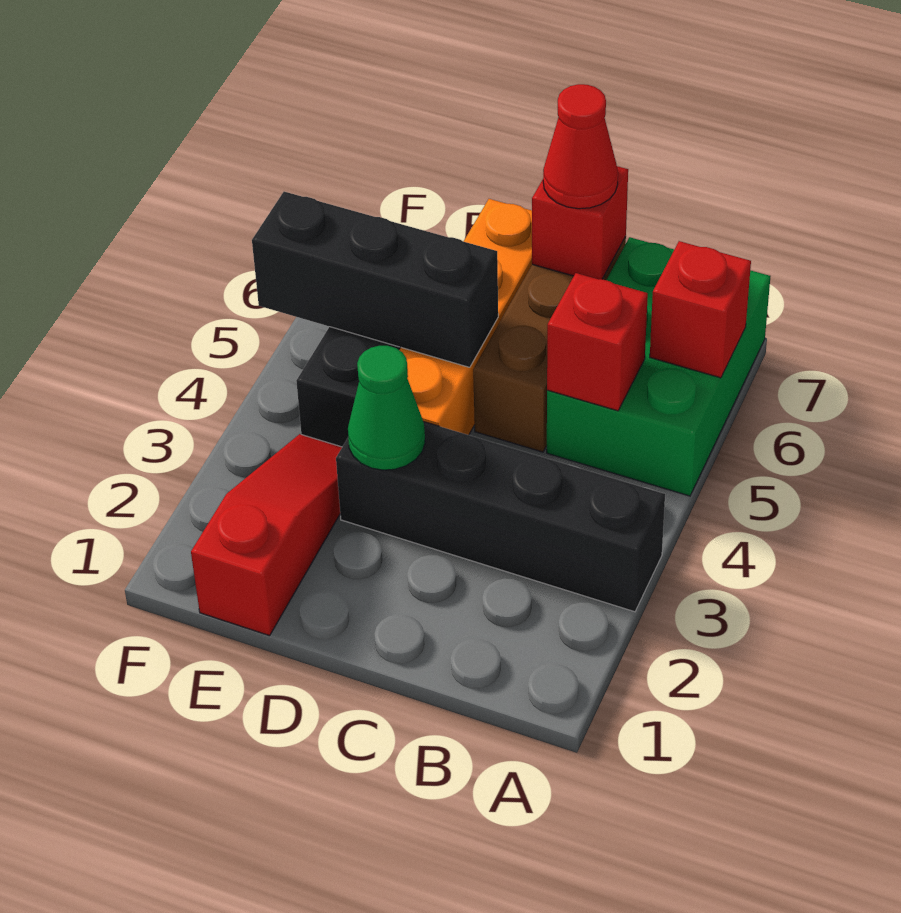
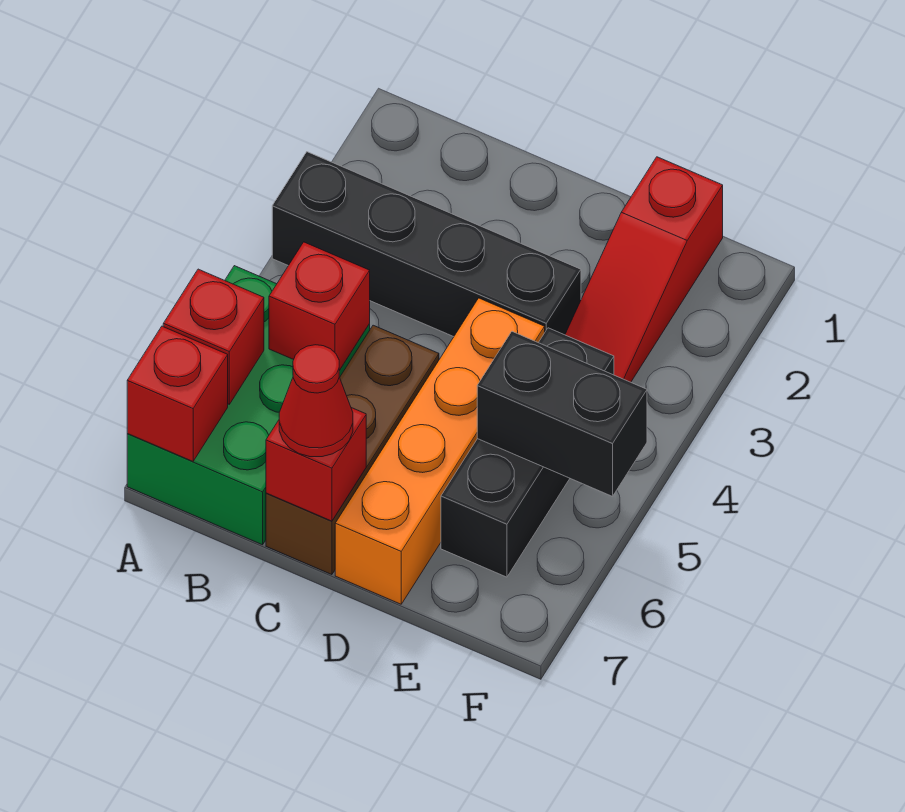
none -> red 1x1 brick [127,326,228,461]
green 1x1 cone [348,346,425,470] -> none
black 1x3 brick [252,192,498,367] -> black 1x2 brick [477,332,647,496]

